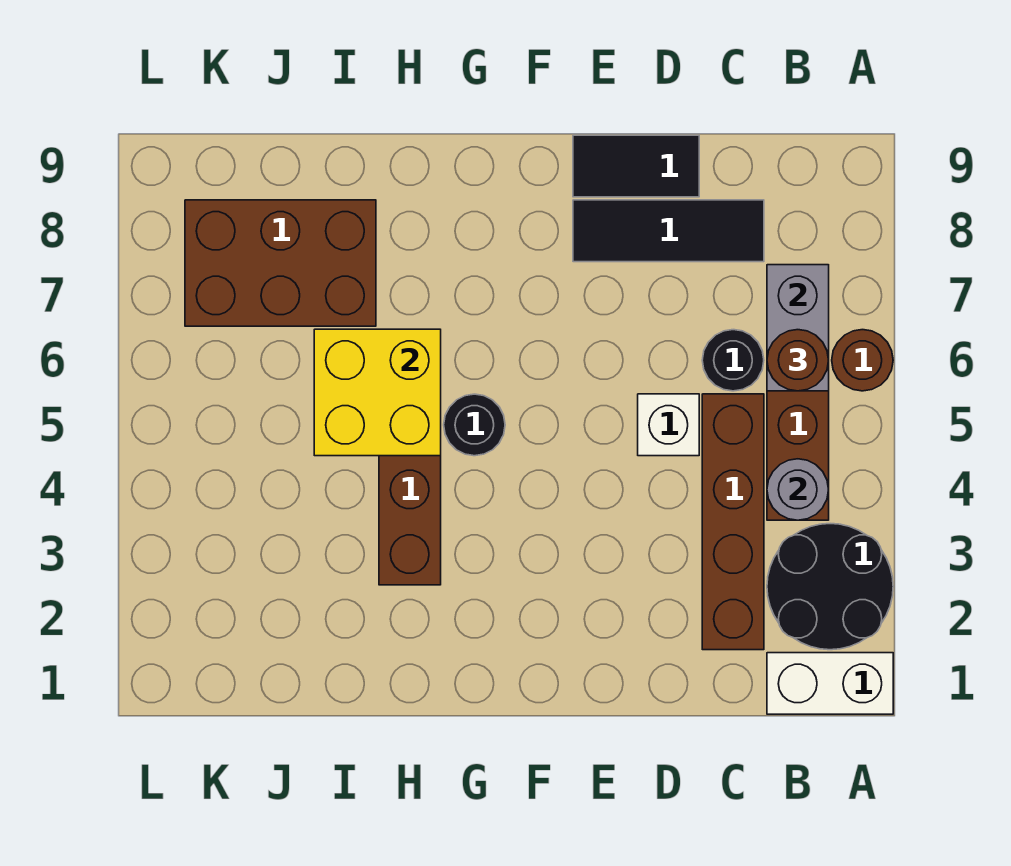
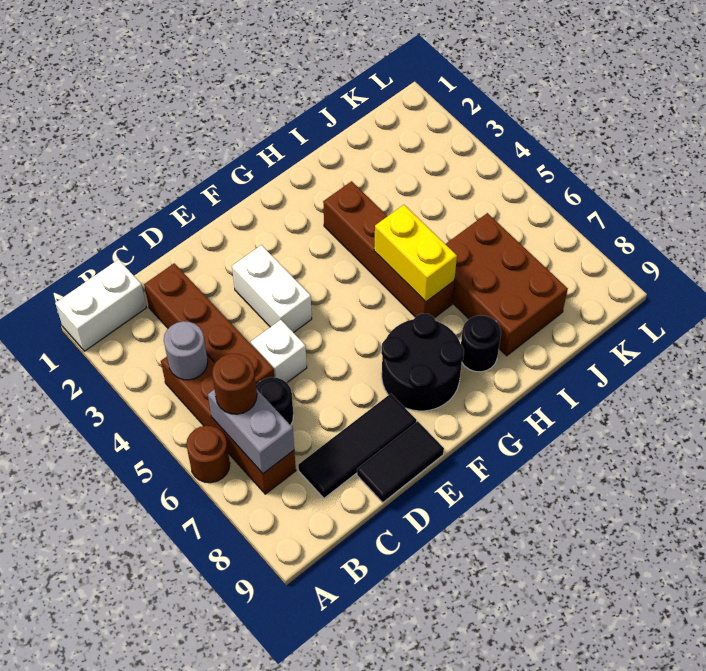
black 2x2 round brick [767,524,893,650] -> black 2x2 round brick moved to [381,314,464,411]
none -> white 1x2 brick [232,245,312,333]
black 1x1 round brick [444,394,505,456] -> black 1x1 round brick moved to [461,315,501,372]
yellow 2x2 brick [314,329,441,456] -> yellow 1x2 brick [374,205,457,302]
brown 2x3 brick [185,200,376,326] -> brown 2x3 brick turned to [446,213,568,356]

